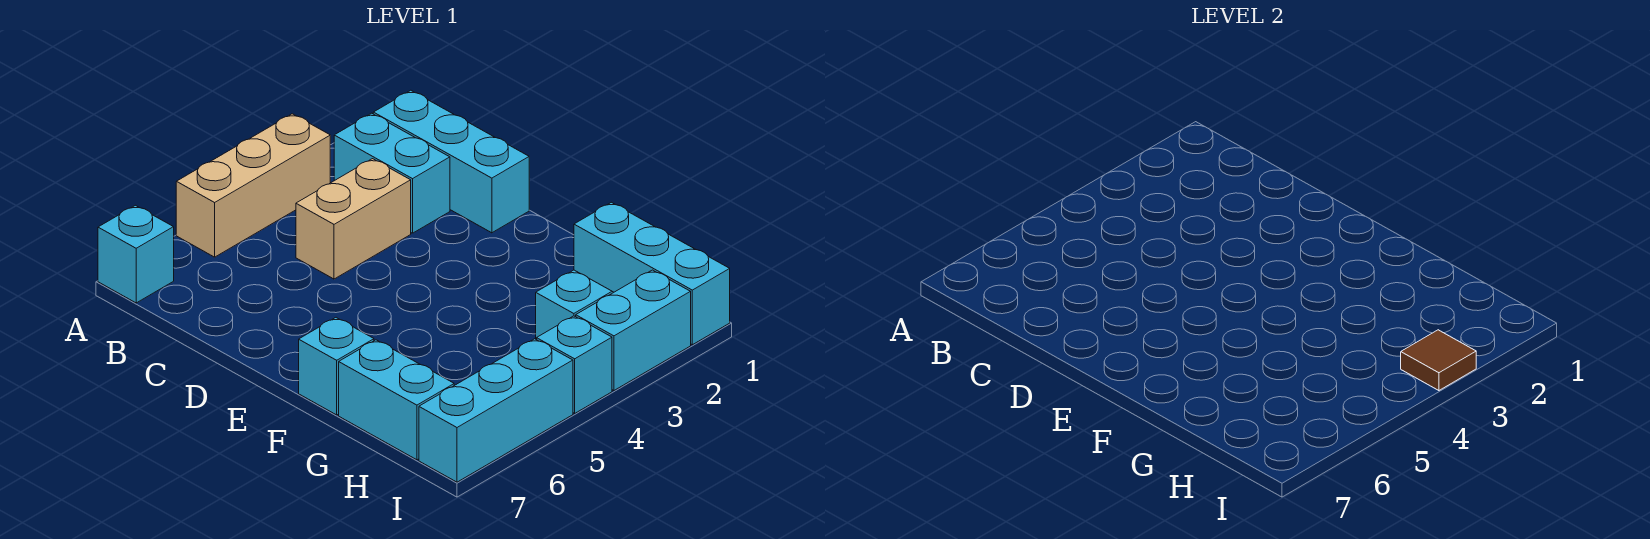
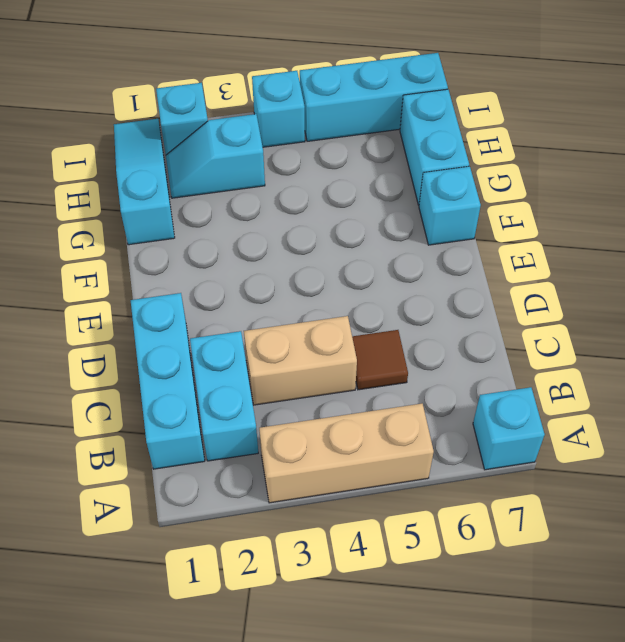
cyan 1x3 brick [574,202,730,345] -> cyan 1x3 slope [114,119,175,245]
cyan 1x2 brick [576,270,691,391] -> cyan 1x1 brick [156,83,208,155]
brown 1x1 tile [1401,330,1476,391] -> brown 1x1 tile moved to [352,330,408,390]

